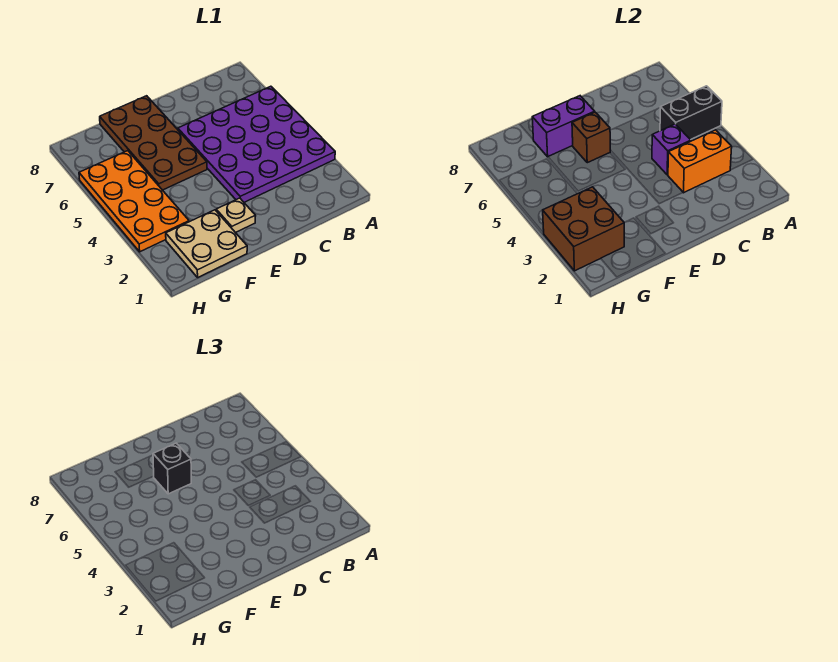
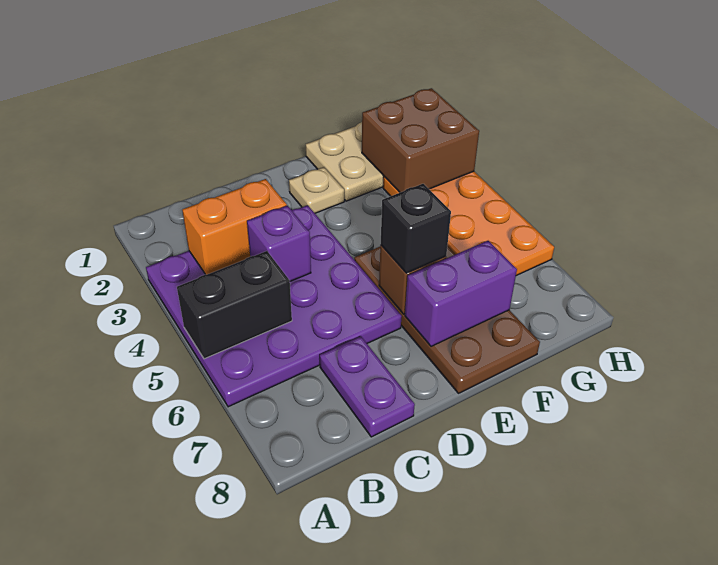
none -> purple 1x2 plate [320,336,415,437]

